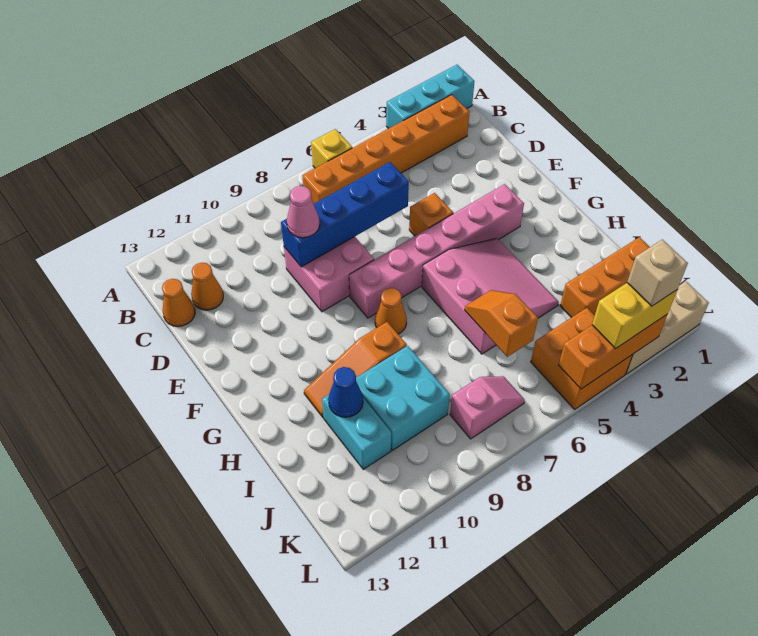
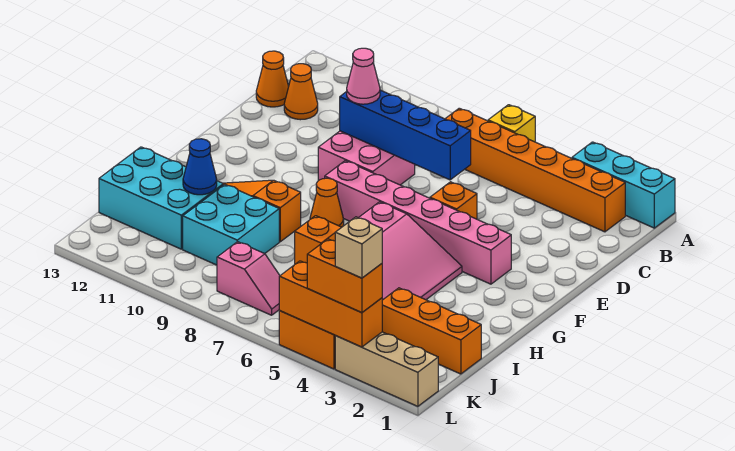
cyan 1x2 brick [322,395,391,469] -> cyan 2x3 brick [99,147,223,249]
yellow 1x2 brick [592,283,677,349] -> orange 1x2 brick [307,239,382,312]

